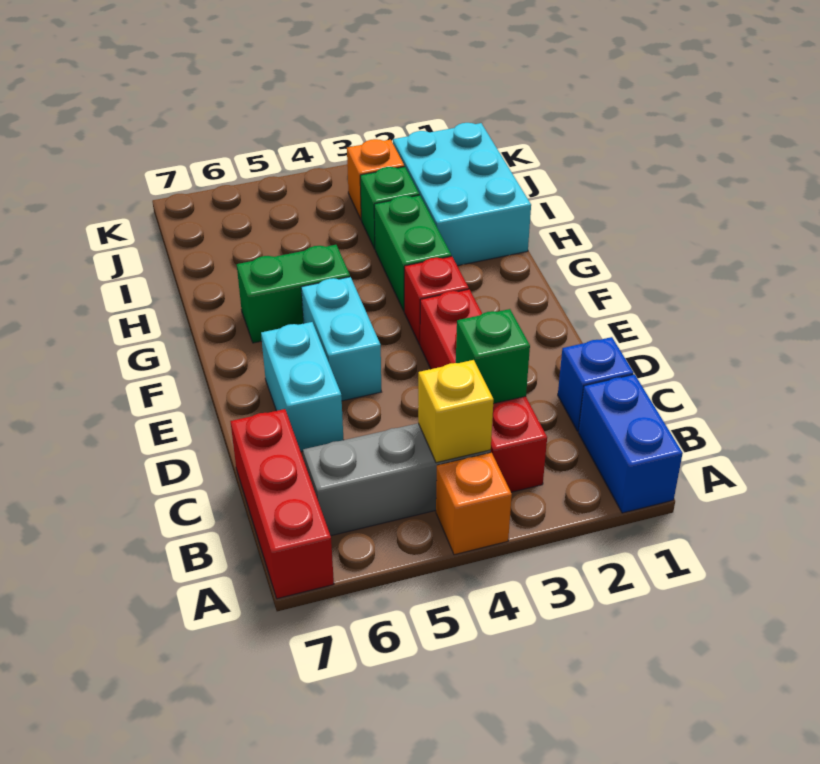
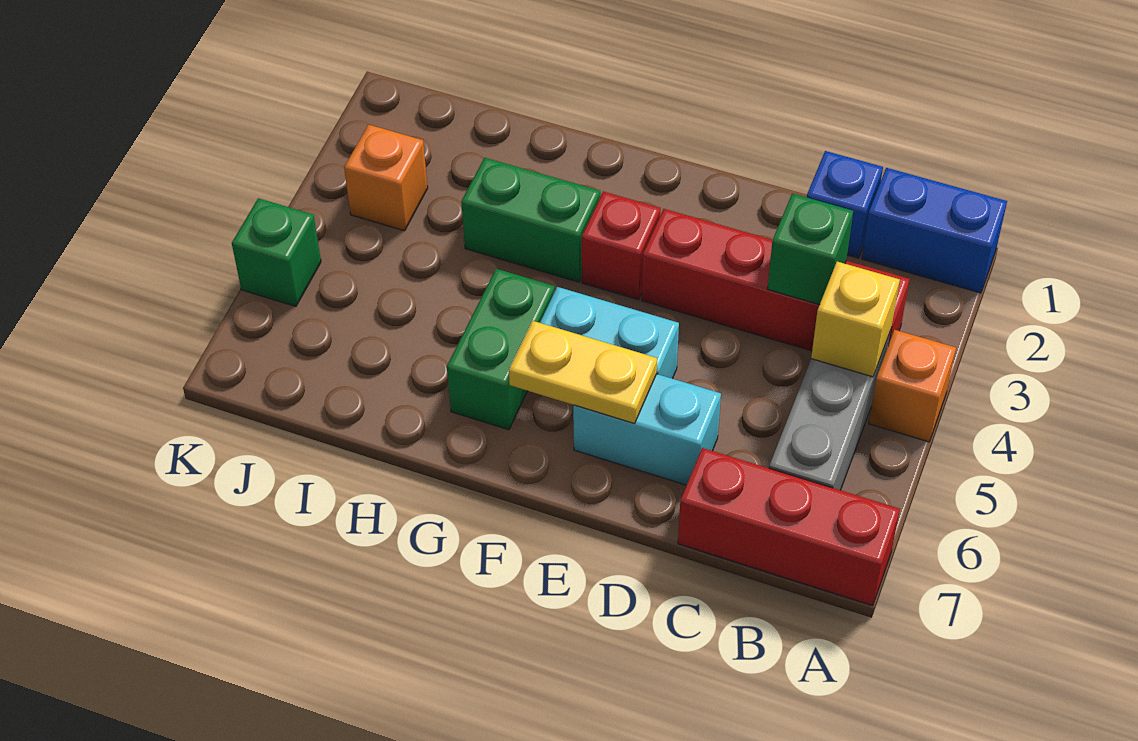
none -> yellow 1x2 plate [509,321,657,423]
cyan 2x3 brick [393,123,531,266] -> none
green 1x1 brick [360,167,419,249] -> green 1x1 brick moved to [232,198,321,306]

